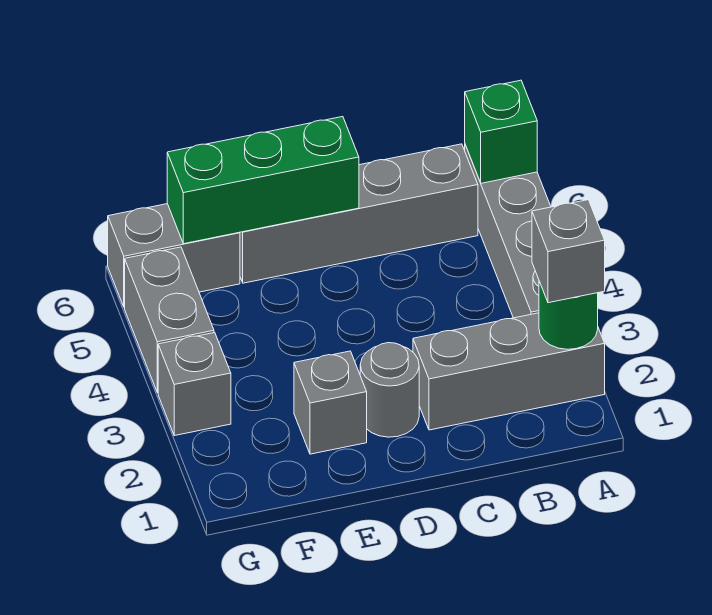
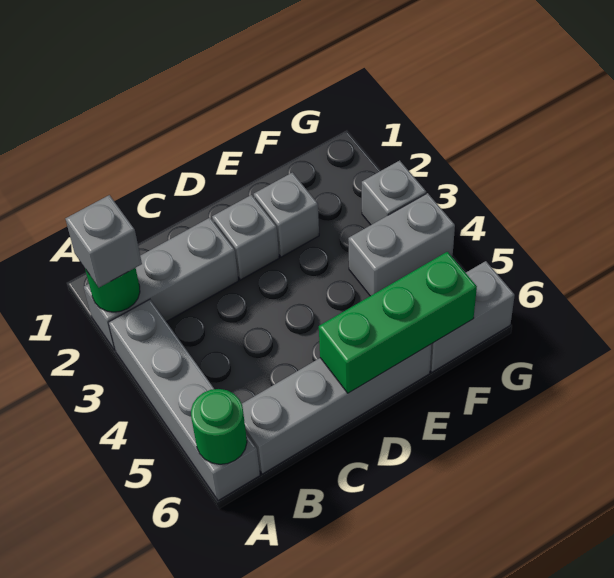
green 1x1 brick [465,80,537,183] -> green 1x1 round brick [191,389,247,464]
grey 1x1 round brick [360,343,419,437] -> grey 1x1 brick [212,195,279,280]
grey 1x2 brick [125,247,214,393] -> grey 1x2 brick turned to [348,193,455,296]

